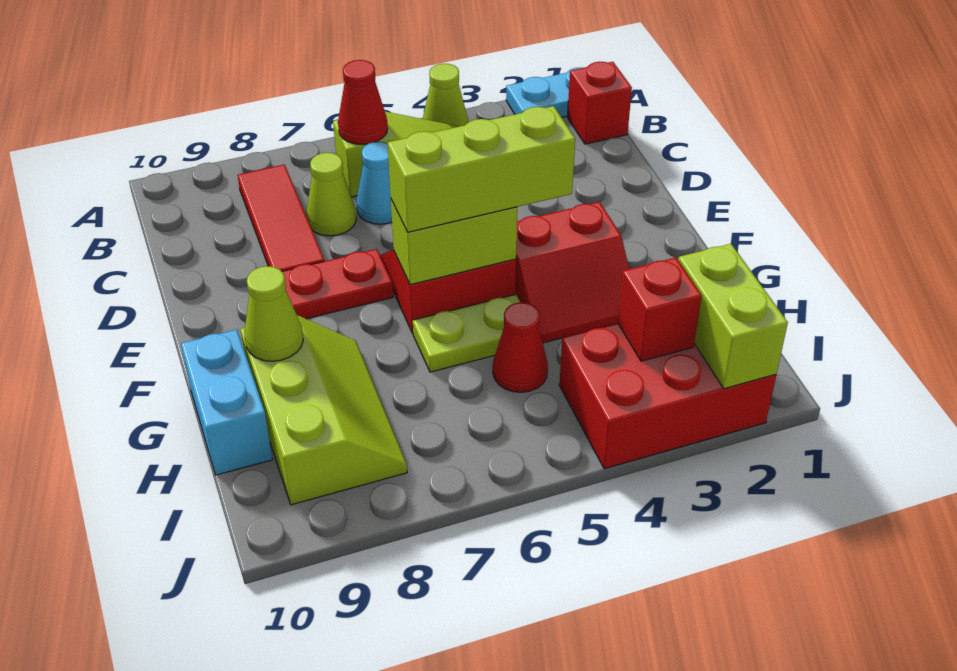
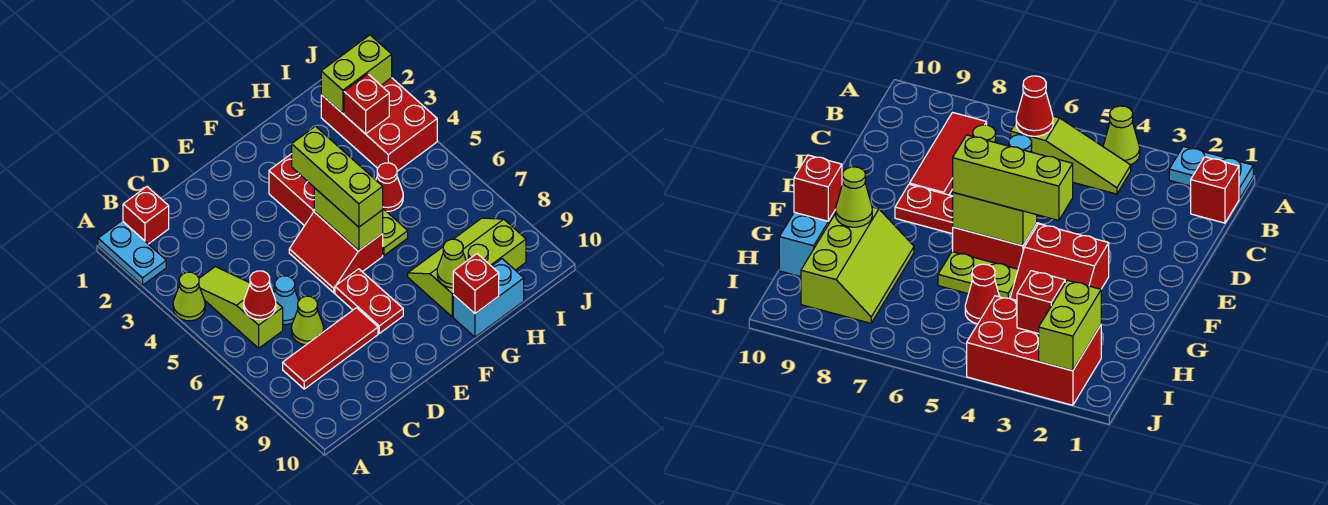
none -> red 1x1 brick [453,254,499,314]

